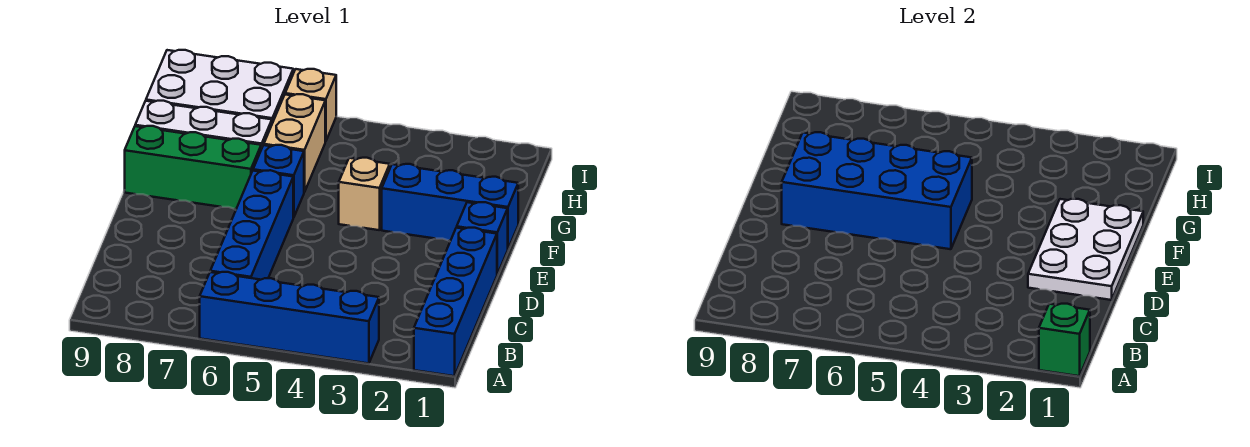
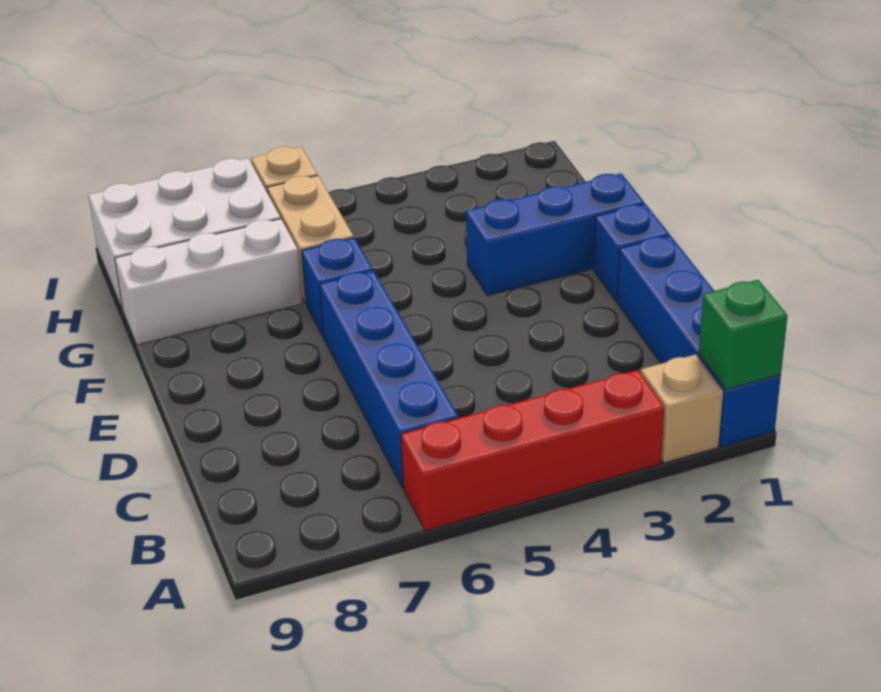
blue 1x4 brick [200,272,379,363] -> red 1x4 brick [401,370,665,531]
white 2x3 plate [1028,199,1143,300] -> none
blue 2x4 brick [782,132,972,249] -> none
tan 1x1 brick [339,158,390,230] -> tan 1x1 brick moved to [641,354,723,463]
green 1x3 brick [125,126,261,209] -> none

